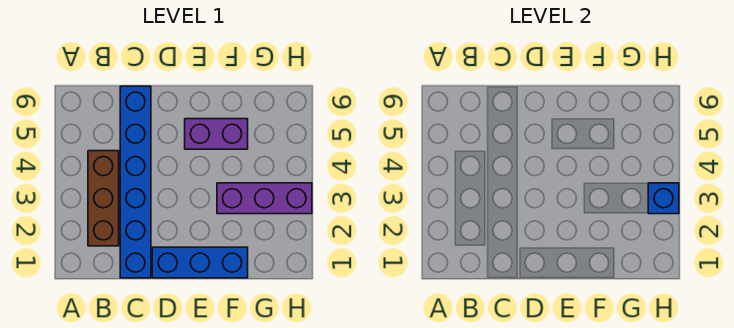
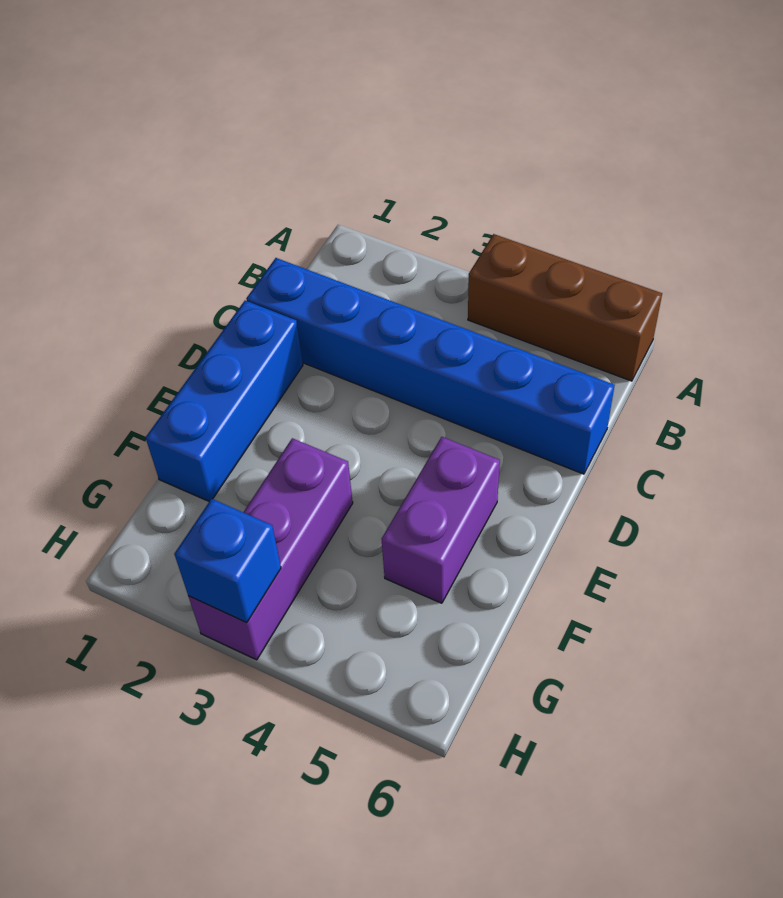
brown 1x3 brick [88,151,119,246] -> brown 1x3 brick moved to [468,234,662,381]

